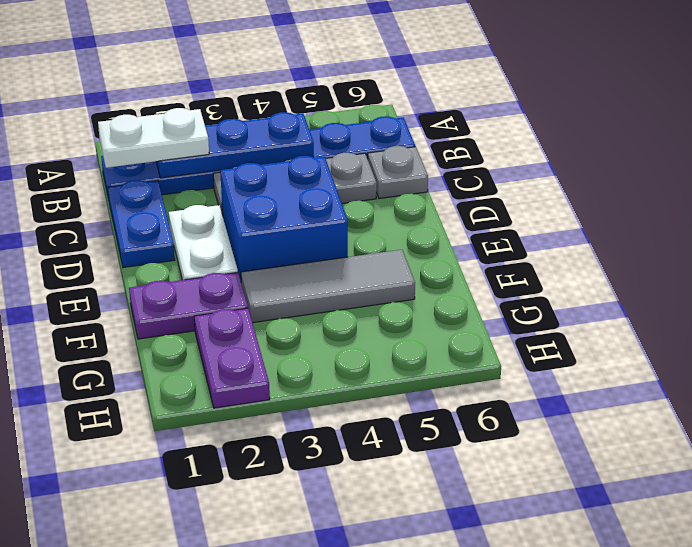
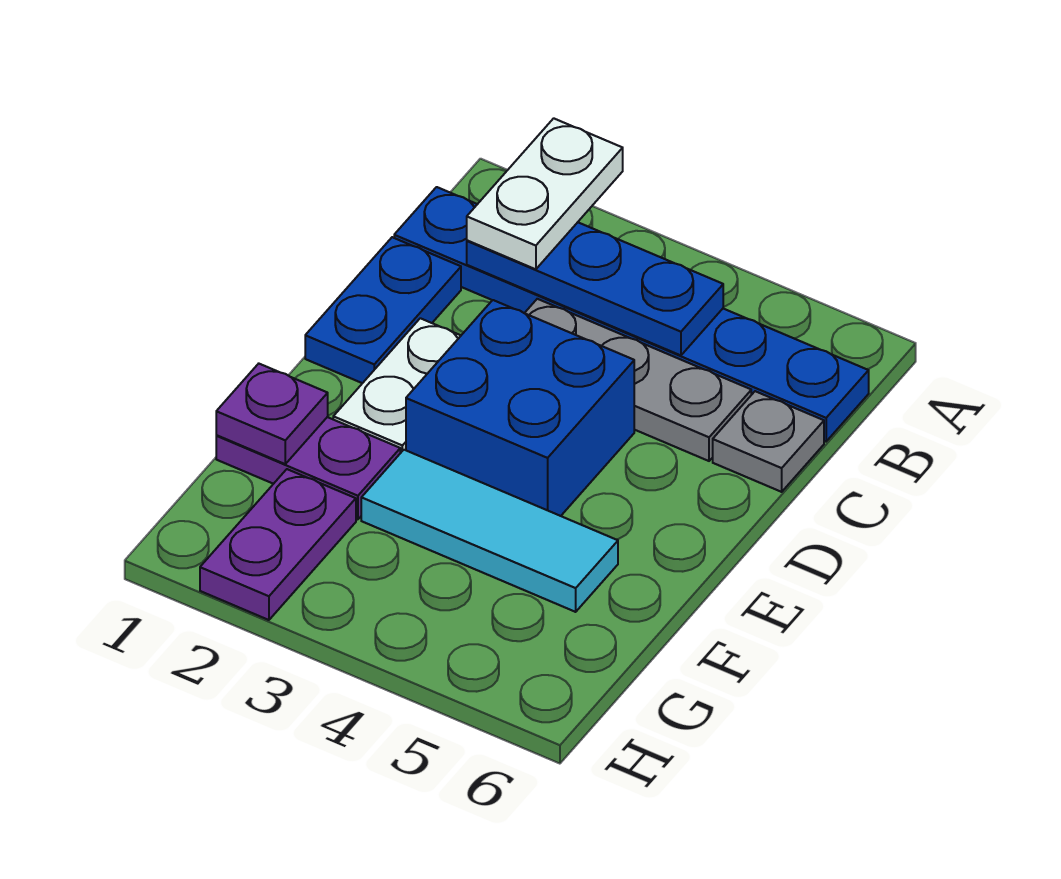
white 1x2 plate [98,108,209,168] -> white 1x2 plate turned to [467,118,623,269]
none -> purple 1x1 plate [216,364,328,464]
grey 1x3 tile [241,250,415,323] -> cyan 1x3 tile [361,450,618,612]

